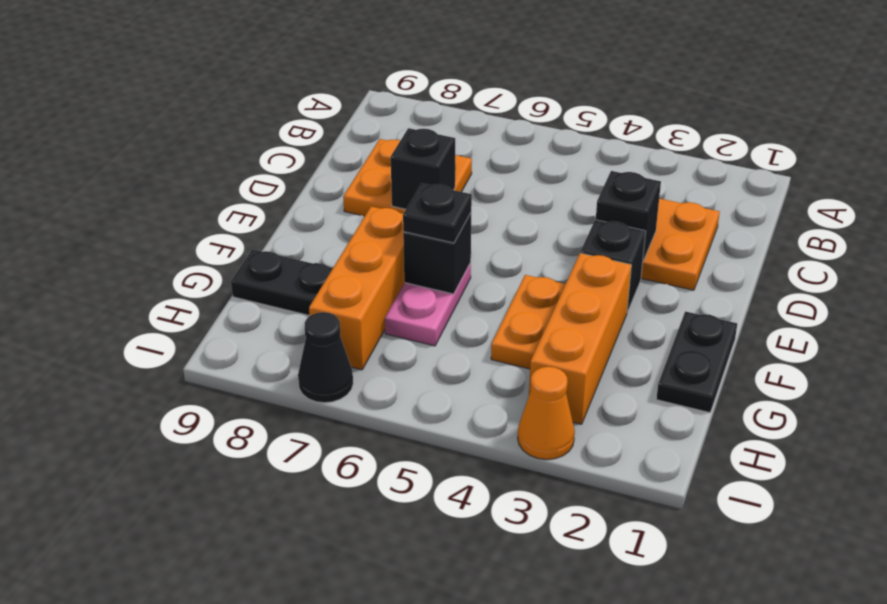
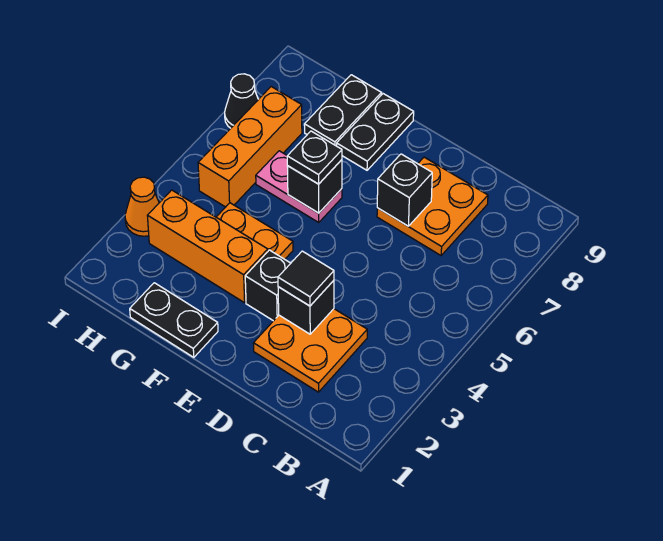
none -> black 1x1 tile [278,251,334,306]
orange 1x3 brick [309,207,404,370] -> orange 1x3 brick turned to [198,87,302,207]
none -> black 1x2 plate [337,94,414,170]

